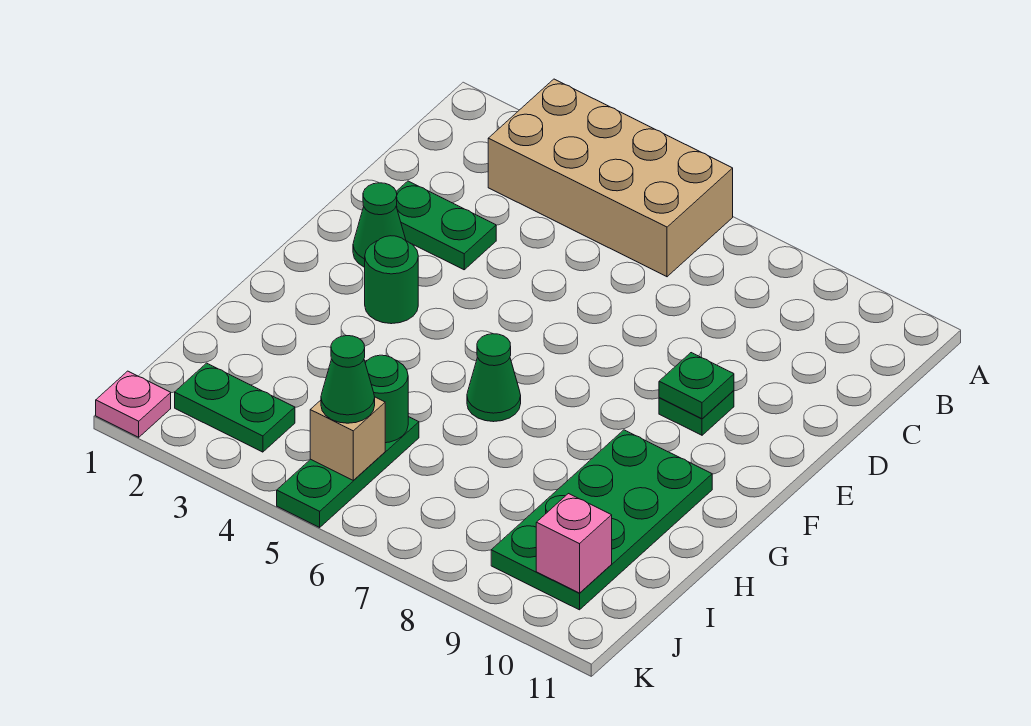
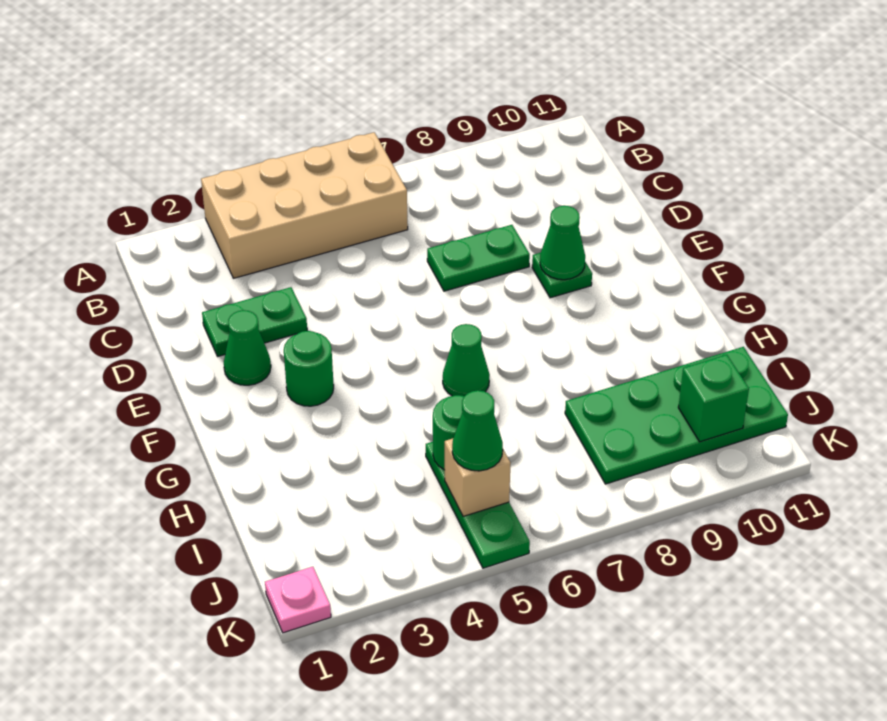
green 1x1 plate [659,353,734,419] -> green 1x1 cone [540,206,585,280]
green 2x4 plate [491,430,712,610] -> green 2x4 plate turned to [565,347,788,484]
green 1x2 plate [175,363,295,452] -> green 1x2 plate moved to [427,225,530,291]
pink 1x1 brick [536,494,612,593] -> green 1x1 brick [678,355,749,442]

